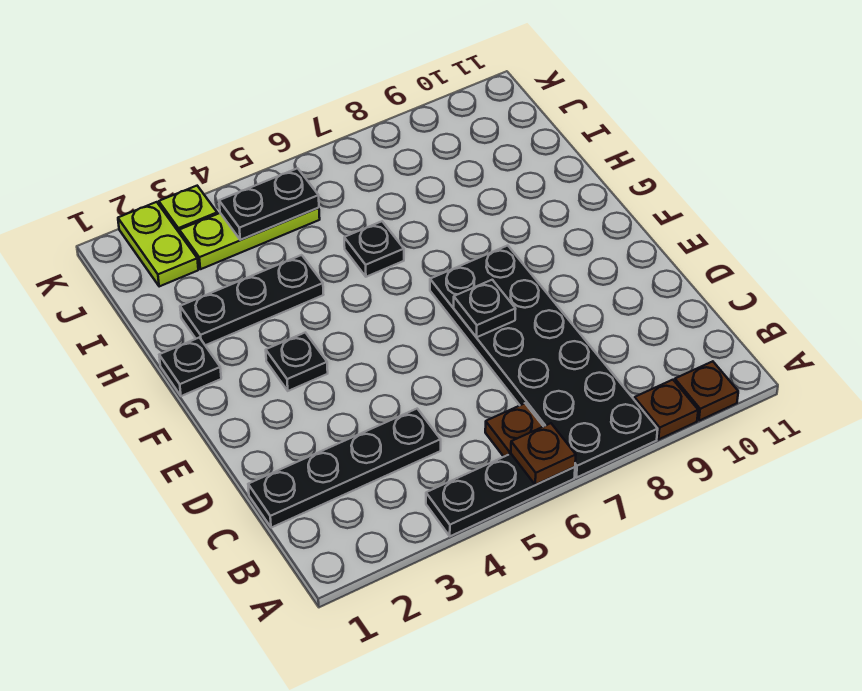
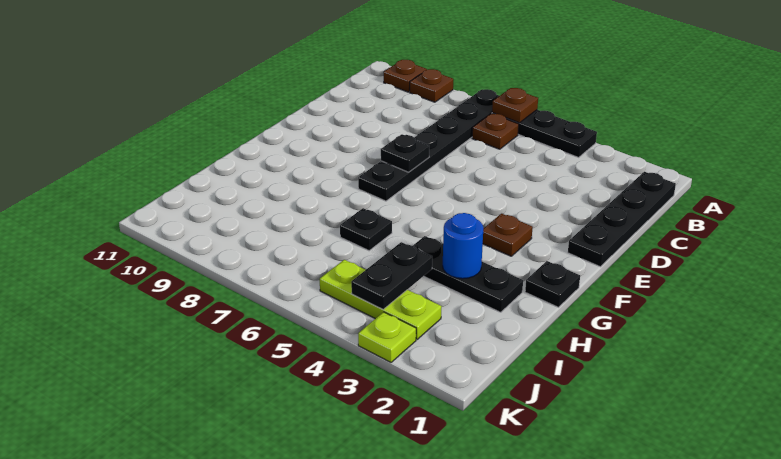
black 2x6 plate [430,246,658,478] -> black 1x6 plate [358,89,499,201]
black 1x4 plate [248,409,441,528] -> black 1x4 plate turned to [568,172,676,267]
black 1x1 plate [266,333,328,391] -> brown 1x1 plate [483,214,533,256]
none -> blue 1x1 round brick [443,213,483,279]
lime 1x2 plate [118,202,198,287] -> none
black 1x2 plate [219,168,319,240] -> black 1x2 plate turned to [351,242,432,309]

